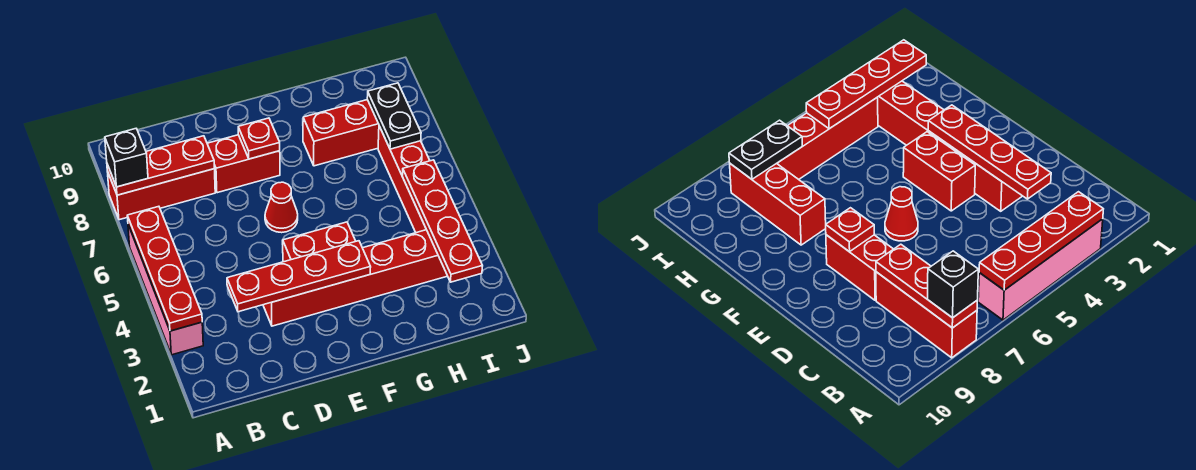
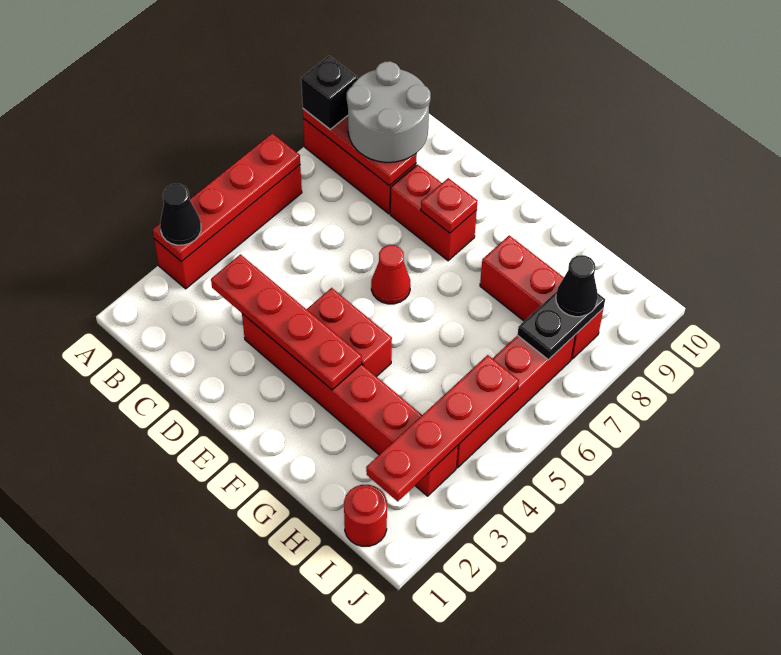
pink 1x4 brick [128,225,203,355] -> red 1x4 brick [154,165,302,289]
none -> black 1x1 cone [160,184,201,245]
none -> grey 2x2 round brick [347,61,431,162]
none -> red 1x1 round brick [344,485,387,546]
none -> black 1x1 cone [556,255,598,317]

